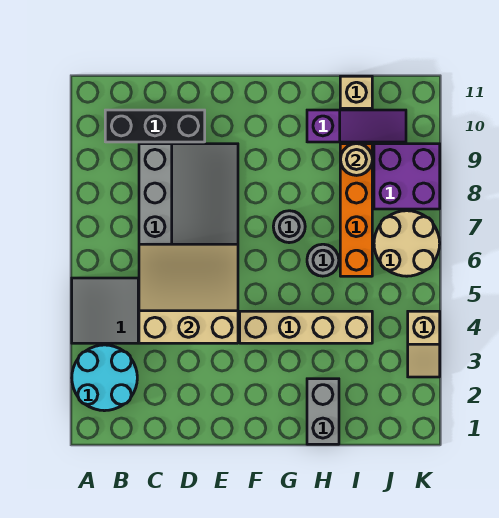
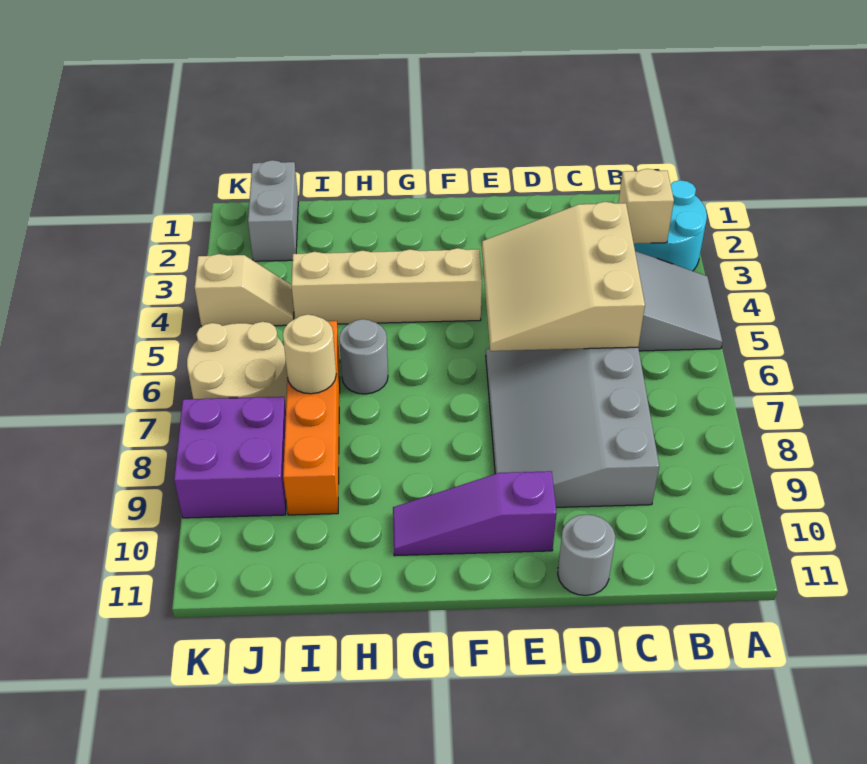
black 1x3 brick [105,110,205,142] -> none
tan 3x3 slope [139,244,238,343] -> tan 3x3 slope turned to [482,202,645,351]
grey 1x1 round brick [273,211,305,243] -> grey 1x1 round brick moved to [558,514,615,595]
grey 1x2 brick [307,379,339,444] -> grey 1x2 brick moved to [248,160,298,261]
purple 1x3 slope [307,110,406,142] -> purple 1x3 slope moved to [393,471,557,556]
tan 1x1 round brick [340,144,372,175] -> tan 1x1 round brick moved to [283,314,336,394]
tan 1x1 brick [340,76,372,108] -> tan 1x1 brick moved to [619,169,674,244]
tan 1x2 slope [408,311,440,377] -> tan 1x2 slope turned to [195,254,294,327]

